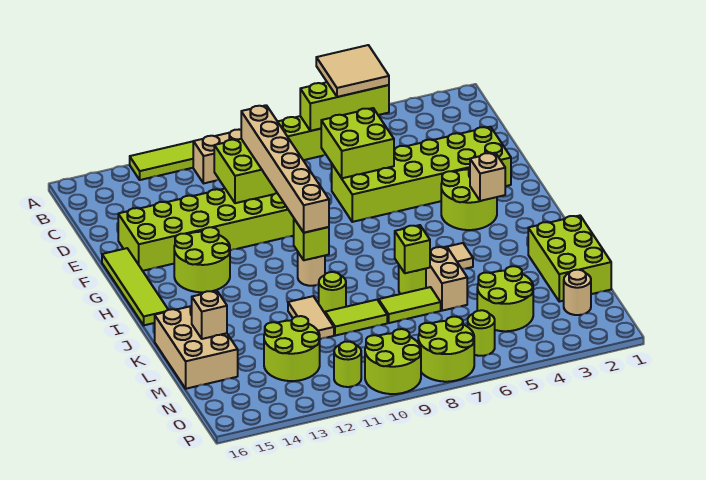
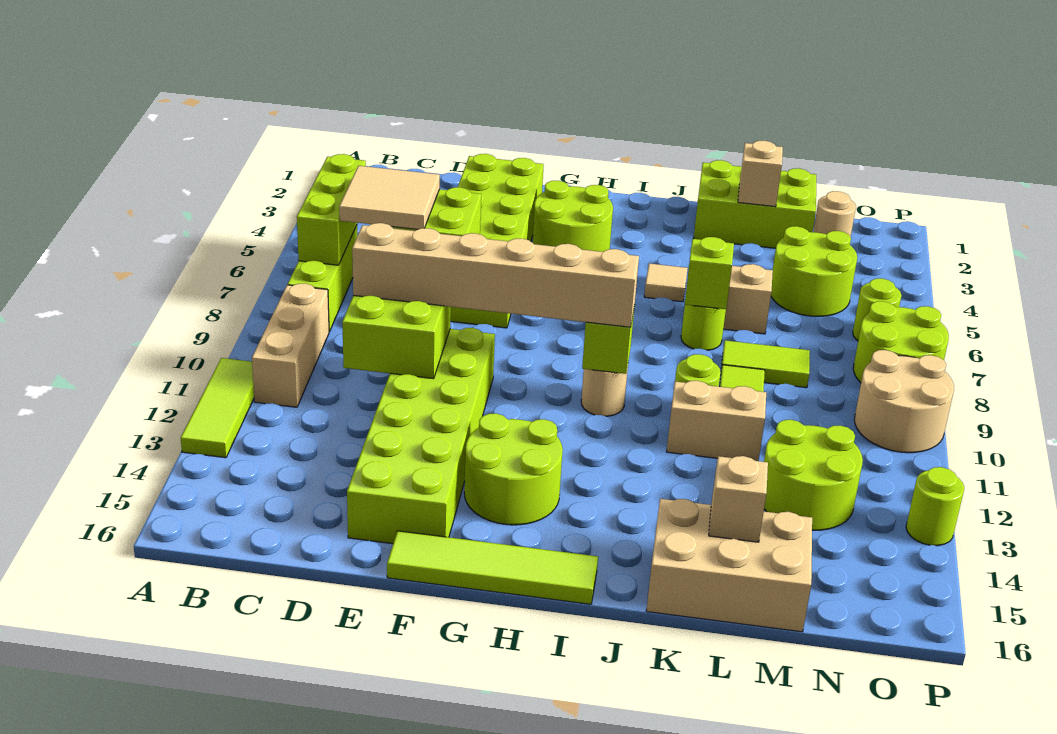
tan 2x2 tile [316,45,389,97] -> tan 2x2 tile moved to [339,166,440,229]
tan 1x1 brick [470,153,505,201] -> tan 1x1 brick moved to [738,141,783,207]
tan 1x2 tile [288,296,334,339] -> tan 1x2 brick [667,381,766,461]
lime 1x2 tile [379,287,441,323] -> lime 1x2 tile turned to [721,340,810,388]
lime 2x2 round brick [365,329,421,394] -> tan 2x2 round brick [854,350,954,453]
lime 1x1 round brick [334,342,361,387] -> lime 1x1 round brick moved to [906,467,964,546]

